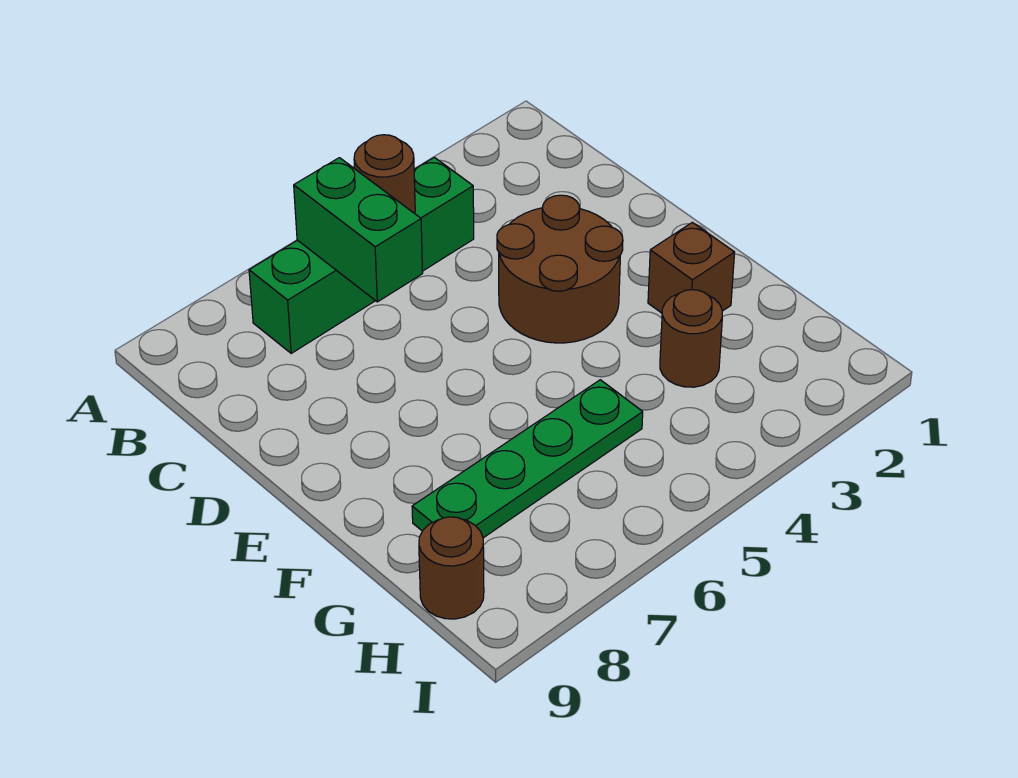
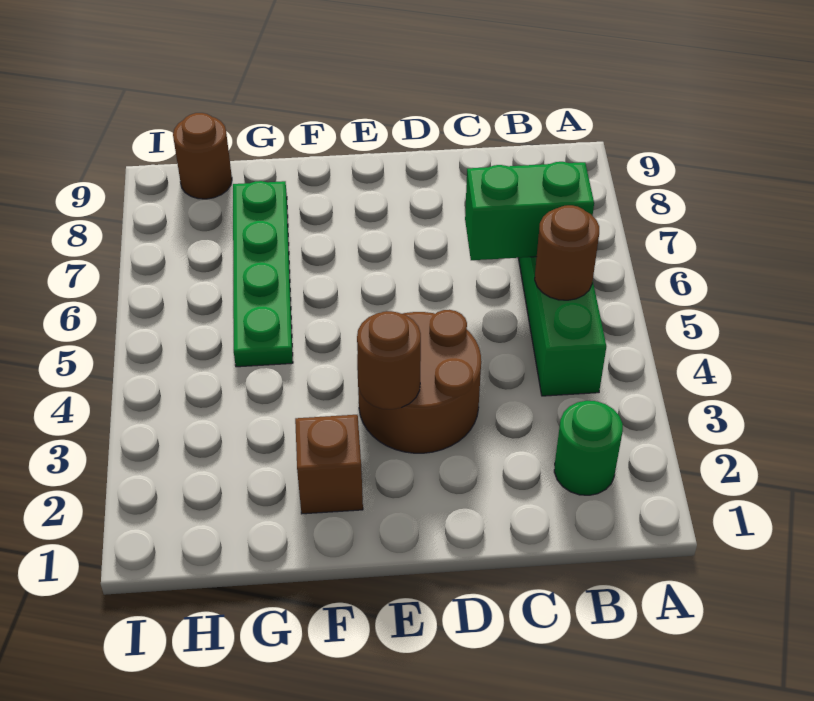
none -> green 1x1 round brick [554,401,623,495]
brown 1x1 round brick [660,290,722,387] -> brown 1x1 round brick moved to [357,311,421,409]

